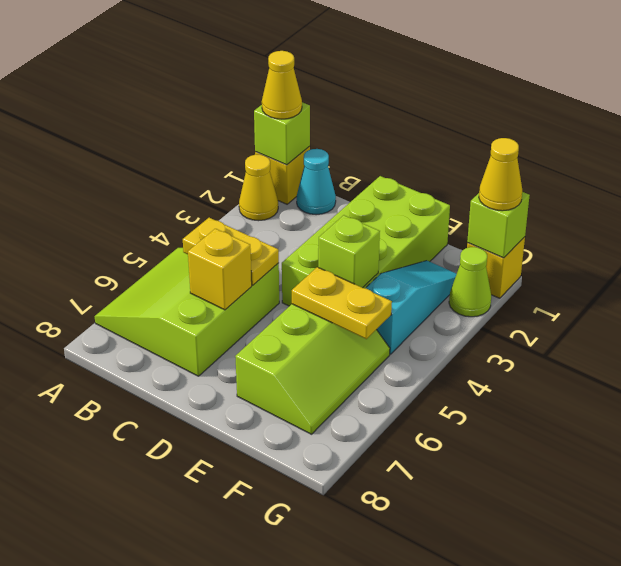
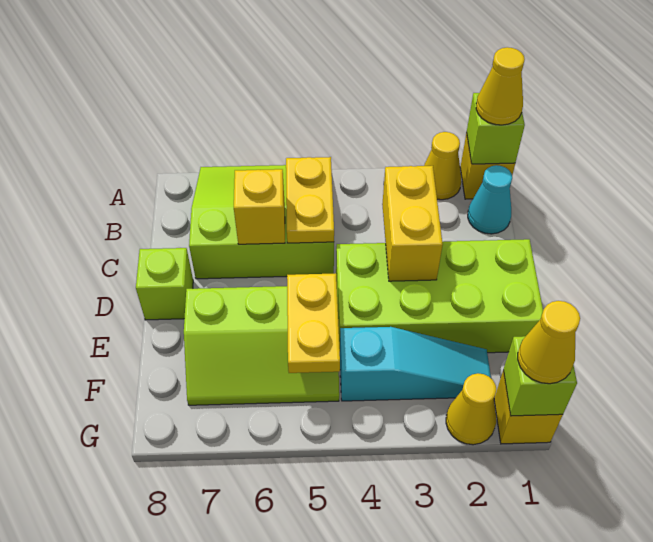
none -> yellow 1x2 brick [382,166,443,281]
lime 1x1 brick [318,215,380,288] -> lime 1x1 brick moved to [136,248,193,320]
lime 1x1 cone [449,247,491,317] -> yellow 1x1 cone [446,373,496,445]

